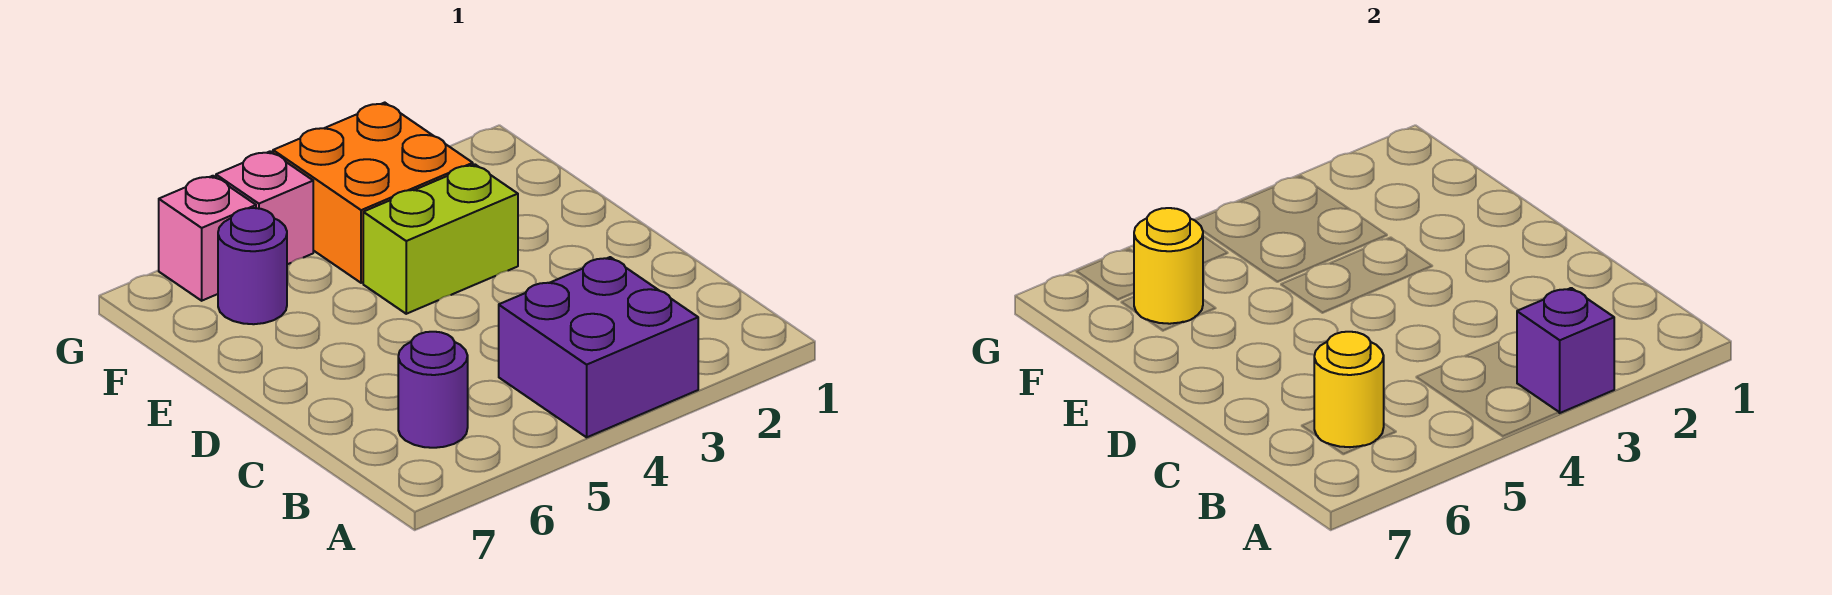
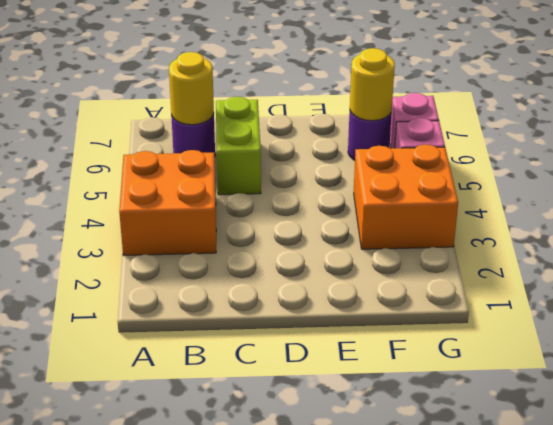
purple 2x2 brick [499,257,698,437] -> orange 2x2 brick [119,150,216,255]
purple 1x1 brick [1517,288,1614,413] -> none
lime 1x2 brick [363,164,518,314] -> lime 1x2 brick moved to [216,97,261,195]

